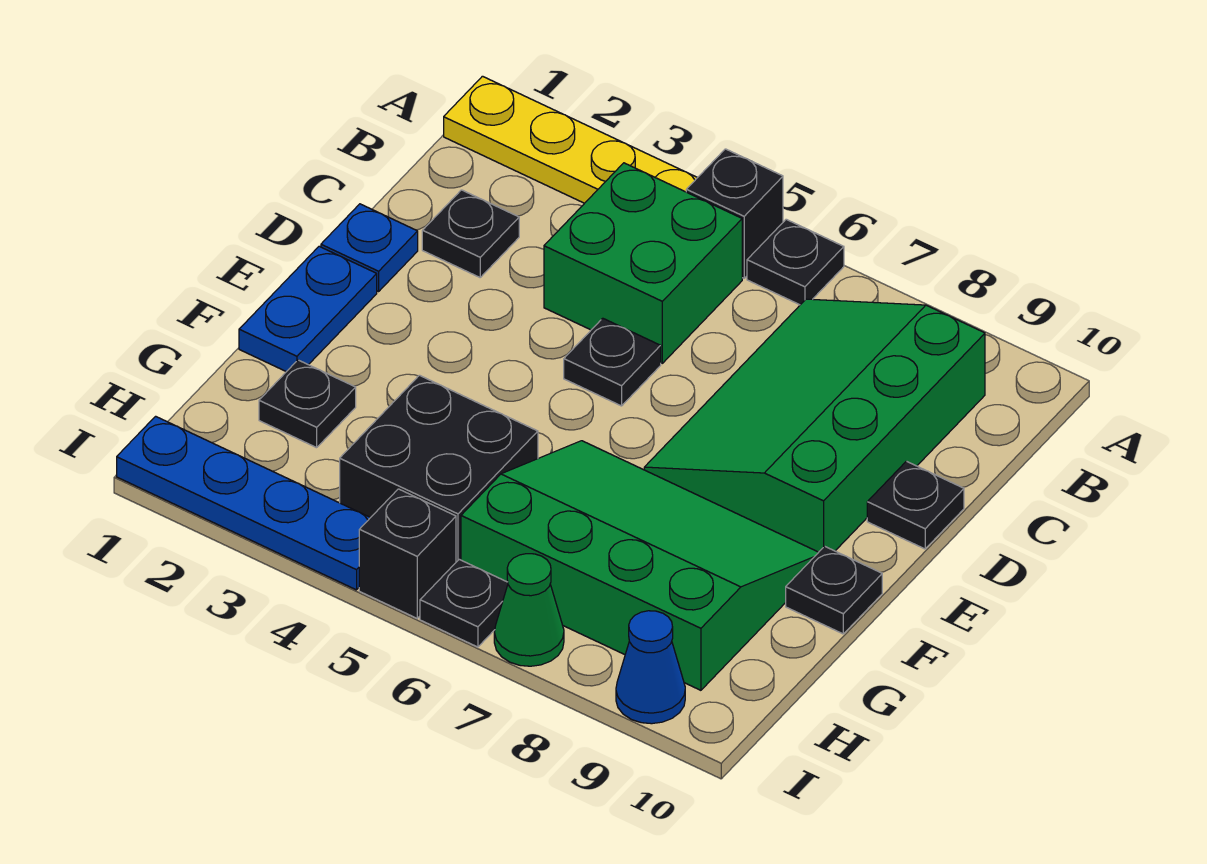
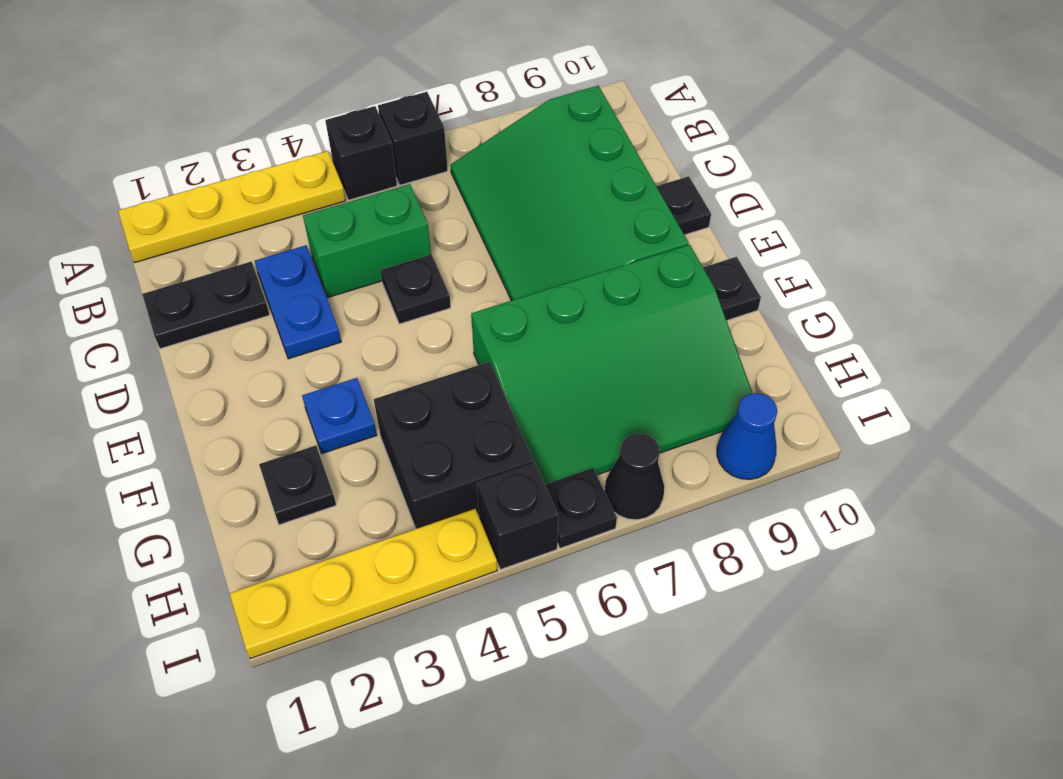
black 1x1 plate [747,219,844,305] -> black 1x1 brick [378,92,448,185]
green 2x2 brick [544,163,742,363] -> green 1x2 brick [303,184,431,297]
black 1x1 plate [422,190,519,277] -> black 1x2 plate [142,262,270,349]
blue 1x1 plate [321,204,418,291] -> blue 1x1 plate moved to [302,378,377,454]
blue 1x2 plate [239,246,377,372] -> blue 1x2 plate moved to [255,245,341,359]
green 3x4 slope [461,441,819,690] -> green 3x4 slope turned to [471,245,753,484]
blue 1x4 plate [117,416,370,590] -> yellow 1x4 plate [230,509,497,659]
green 1x1 cone [494,554,564,666] -> black 1x1 cone [605,433,664,520]

